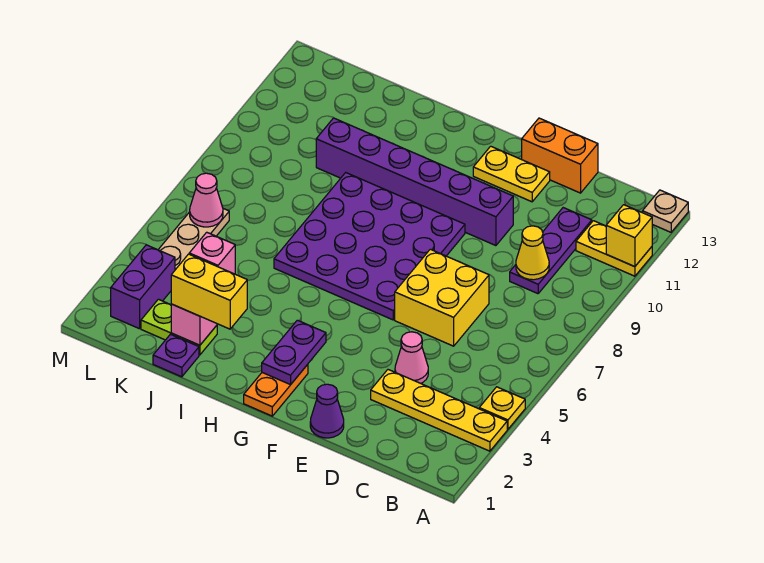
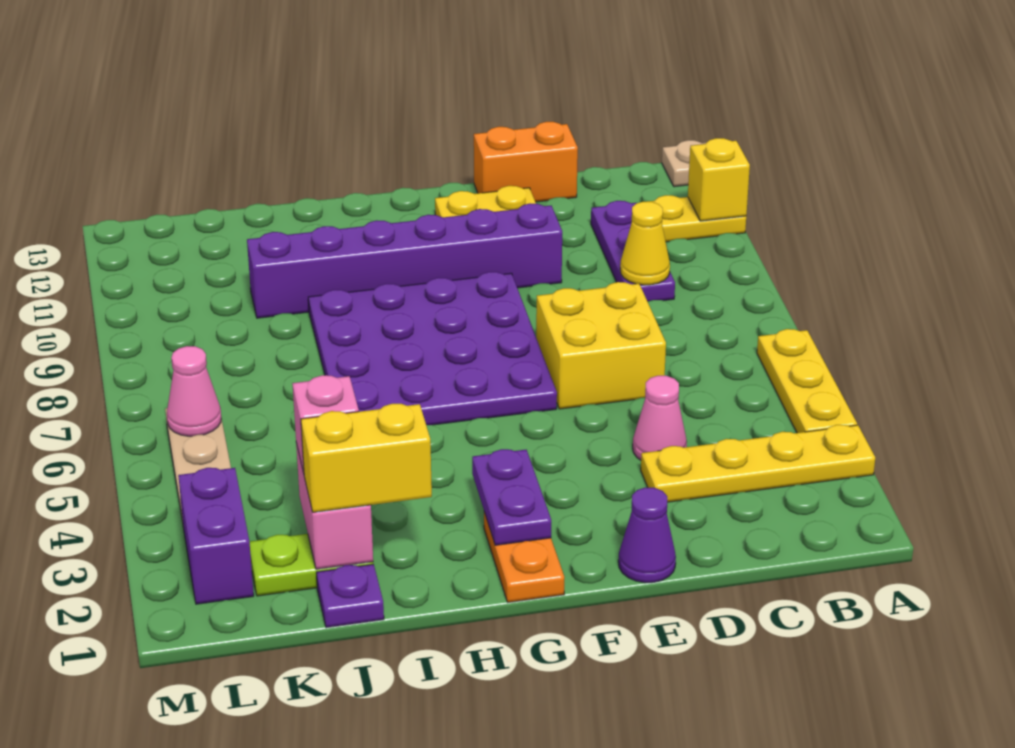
yellow 1x1 plate [479,387,525,429] -> yellow 1x3 plate [757,329,857,433]

